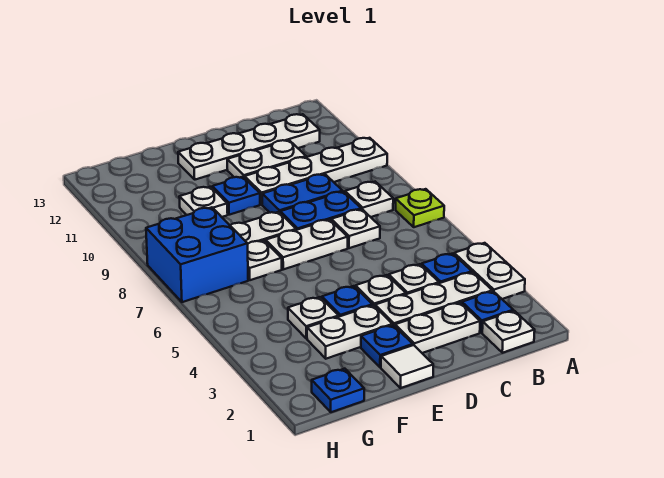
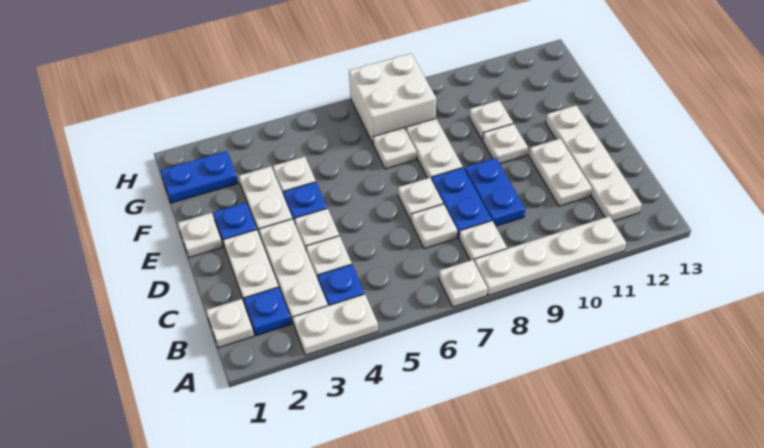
lime 1x1 plate [396,189,444,227] -> white 1x1 plate [439,260,487,307]
white 1x4 plate [245,138,387,204] -> white 1x4 plate turned to [474,216,626,295]
white 1x2 plate [266,220,348,269] -> white 1x1 plate [398,178,443,221]
white 1x1 tile [381,345,433,388] -> white 1x1 plate [178,213,223,257]
blue 1x1 plate [212,177,260,215] -> white 1x1 plate [483,124,528,164]
blue 1x1 plate [312,369,364,412] -> blue 1x2 plate [160,151,238,203]
blue 2x2 brick [146,207,248,302] -> white 2x2 brick [349,53,436,144]

